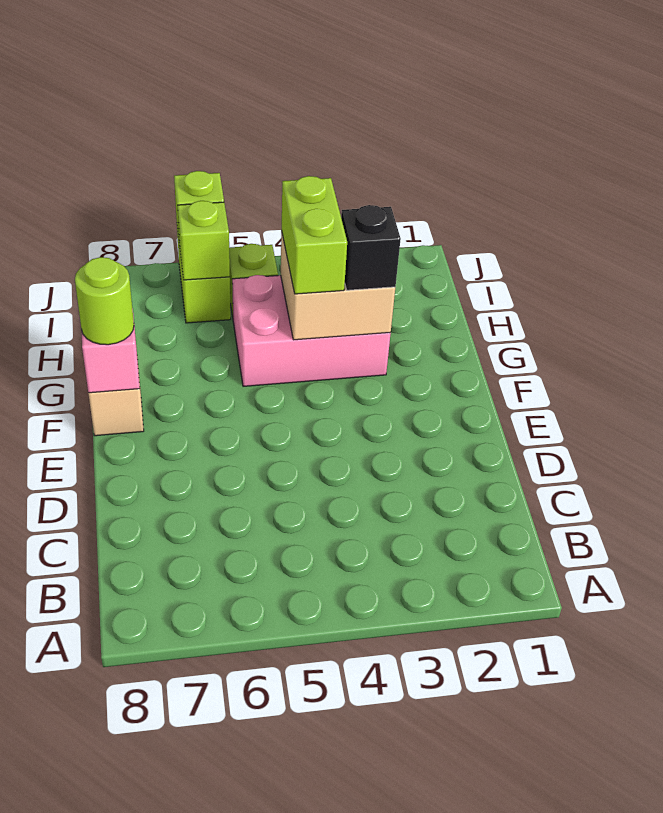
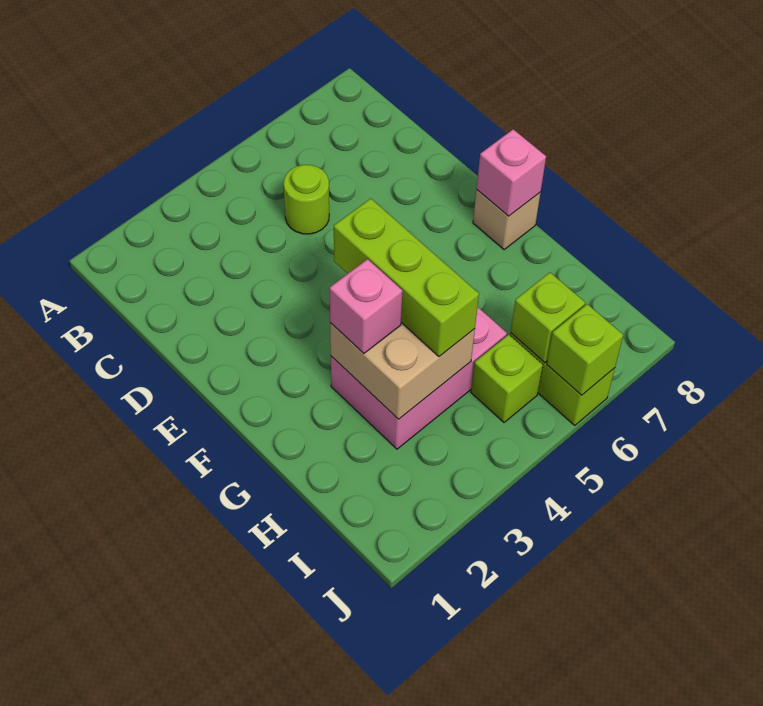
lime 1x1 round brick [75,257,134,345] -> lime 1x1 round brick moved to [284,165,329,234]
black 1x1 brick [341,205,401,290] -> pink 1x1 brick [330,259,402,353]
lime 1x2 brick [282,176,347,294] -> lime 1x3 brick [334,198,479,356]

